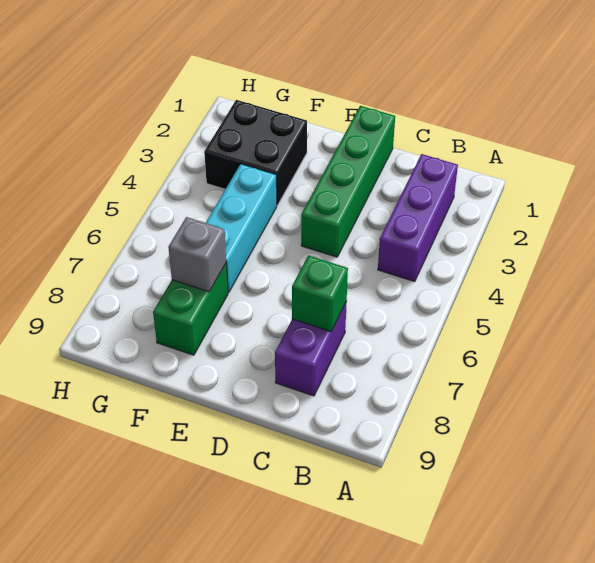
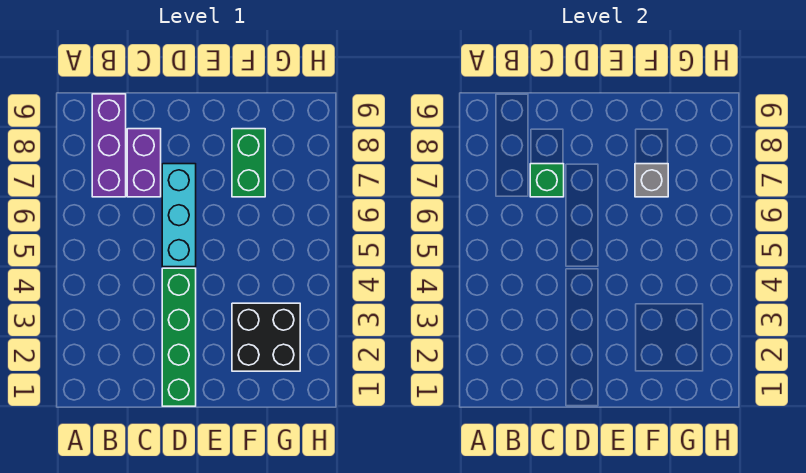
purple 1x3 brick [378,154,458,282] -> purple 1x3 brick moved to [92,94,126,197]
cyan 1x3 brick [206,164,277,292] -> cyan 1x3 brick moved to [162,164,196,267]

